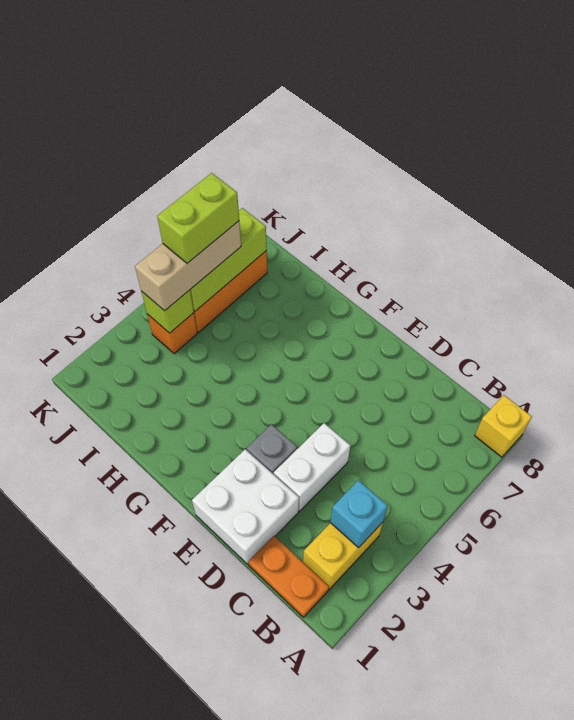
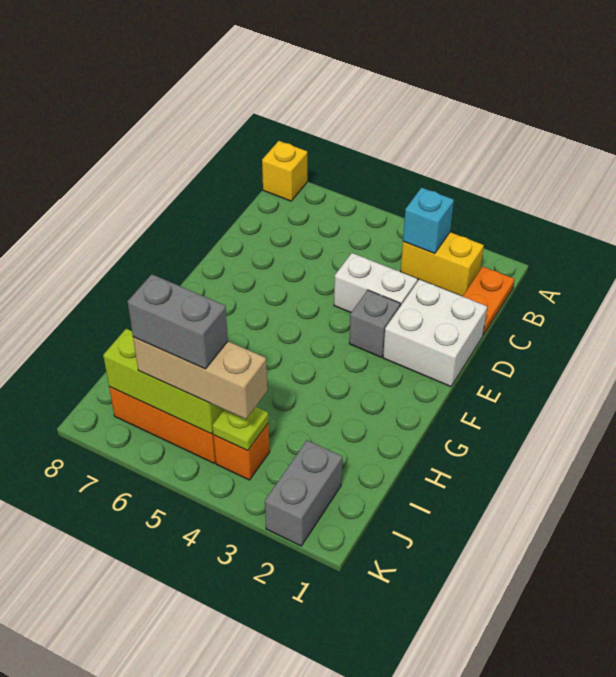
none -> grey 1x2 brick [265,440,342,546]
lime 1x1 brick [141,290,194,333] -> lime 1x1 plate [212,407,268,451]
lime 1x2 brick [157,173,239,263] -> grey 1x2 brick [128,274,228,369]

